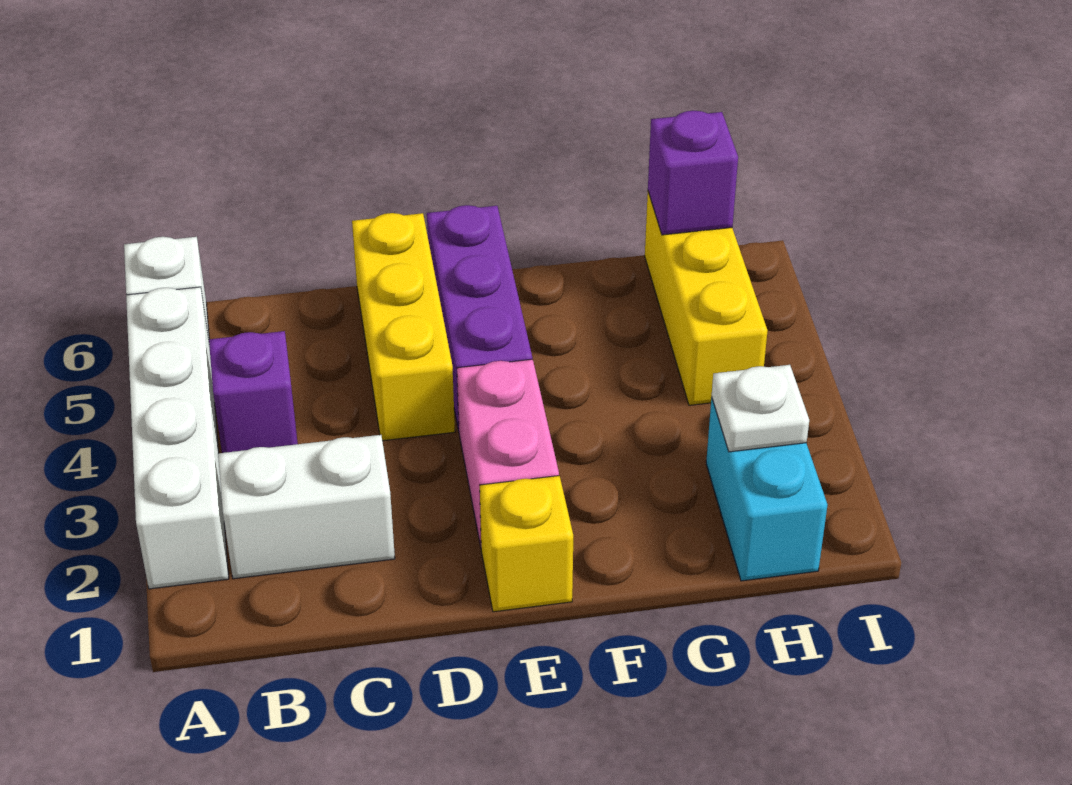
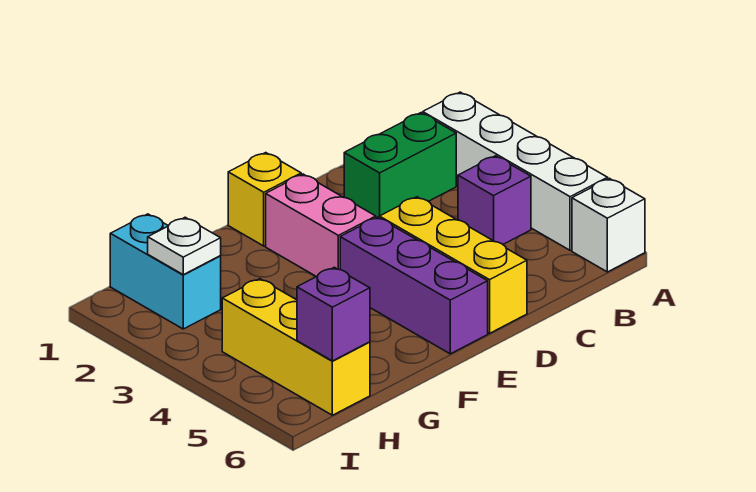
white 1x2 brick [218,435,395,579] -> green 1x2 brick [344,113,456,218]

